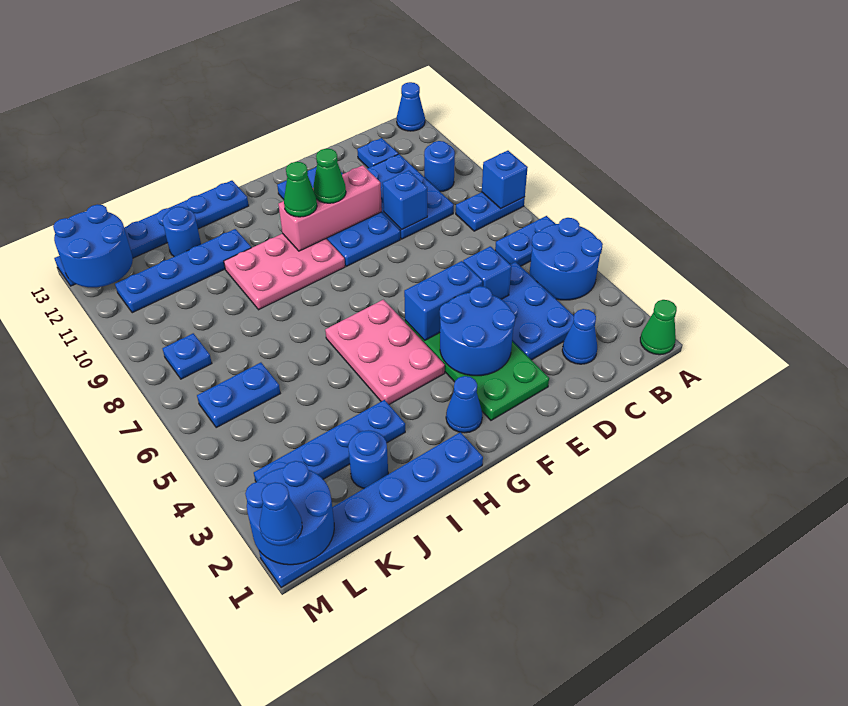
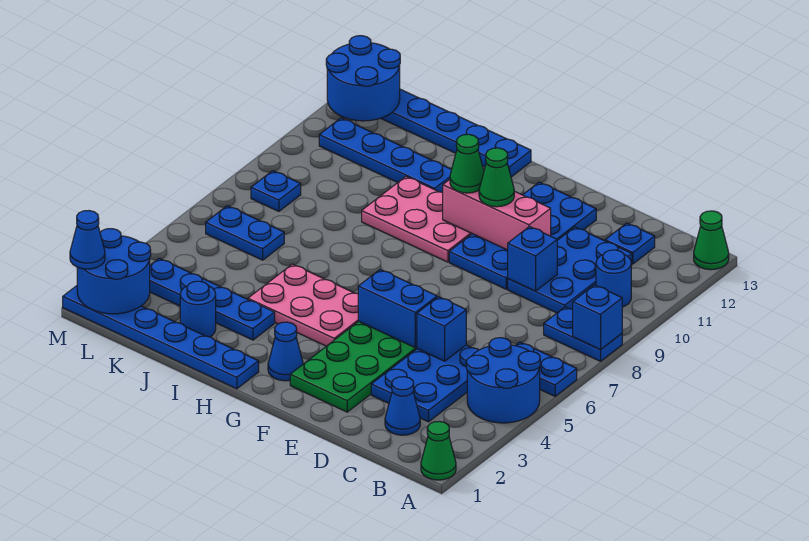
blue 1x1 cone [397,82,425,131] -> green 1x1 cone [694,211,729,270]
blue 2x2 round brick [440,286,515,376] -> none
pink 2x3 plate [325,300,445,404] -> pink 2x3 plate turned to [248,264,358,346]
blue 1x1 round brick [163,207,201,257] -> none

